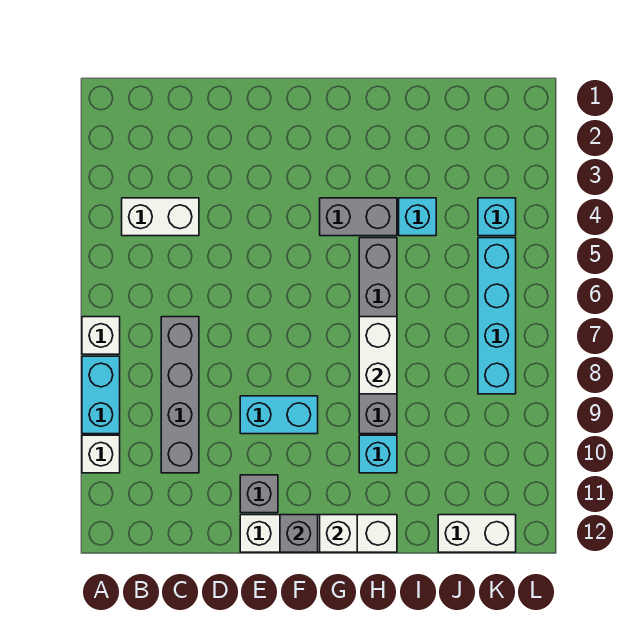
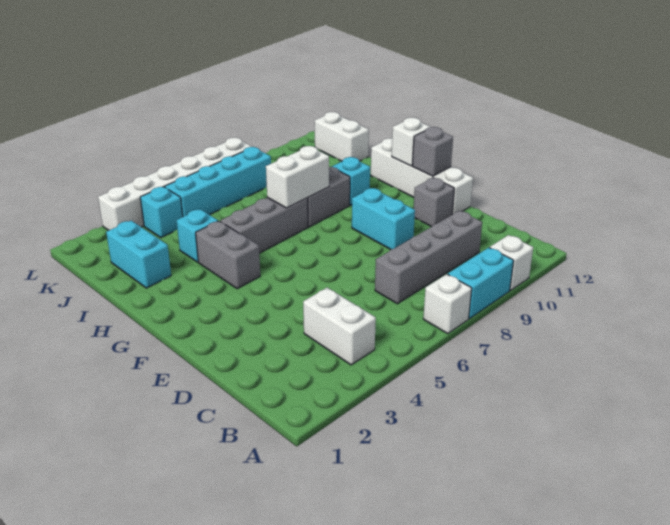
none -> cyan 1x2 brick [106,220,171,288]
none -> white 1x6 brick [98,138,252,230]

